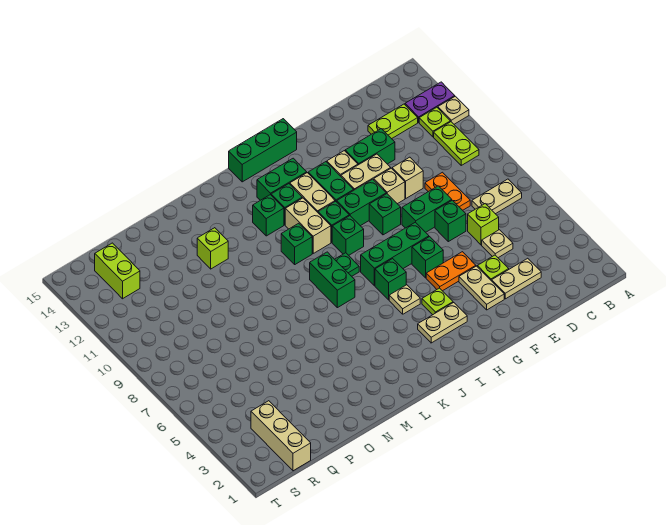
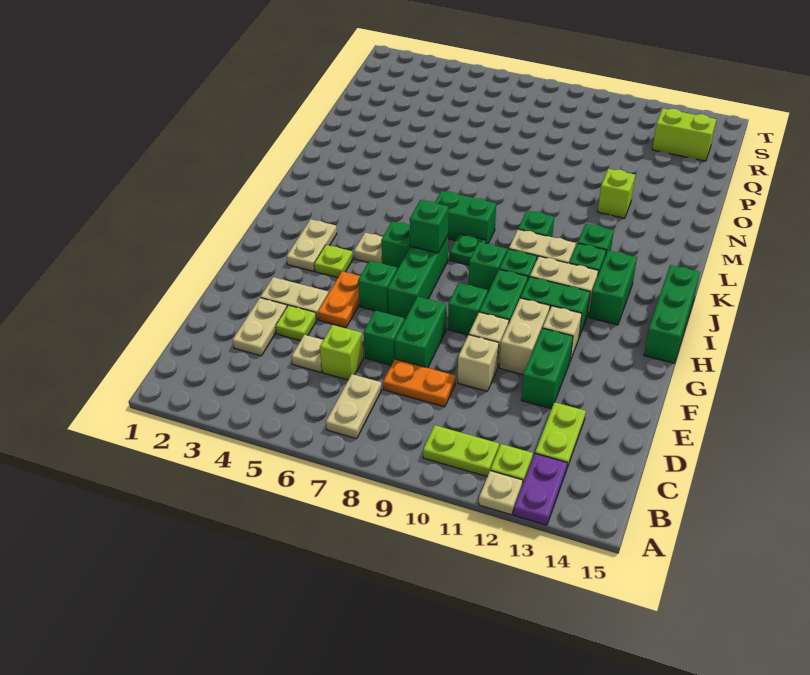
none -> green 1x1 brick [410,200,448,253]
tan 1x3 brick [251,401,311,471] -> none

